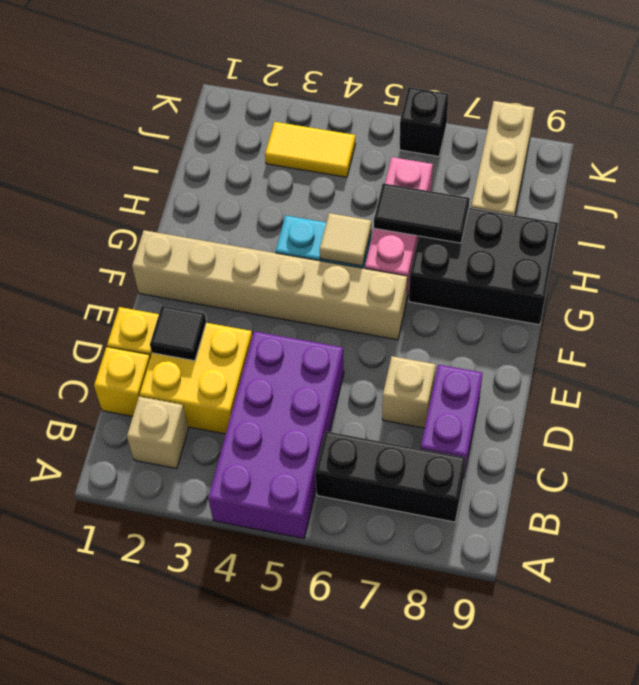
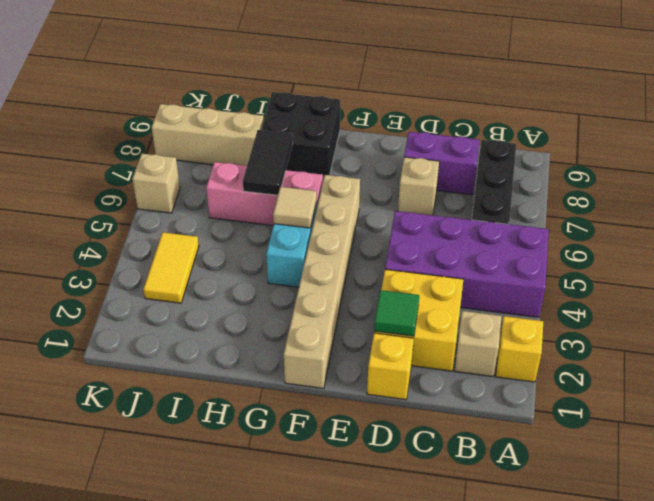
yellow 1x1 brick [94,347,150,416] -> yellow 1x1 brick moved to [496,316,543,382]
black 1x1 tile [150,306,206,361] -> green 1x1 tile [374,290,419,336]
black 2x3 brick [409,208,558,325] -> black 2x2 brick [261,92,340,177]
black 1x1 brick [400,87,449,156] -> tan 1x1 brick [132,154,180,213]

